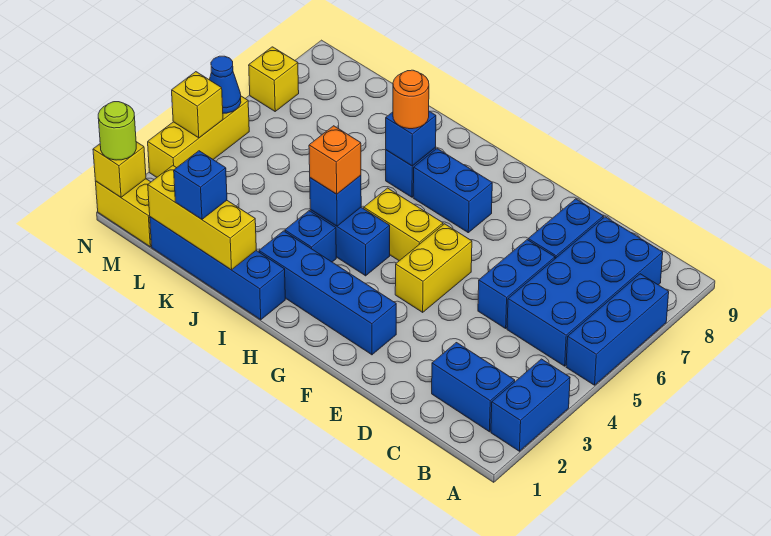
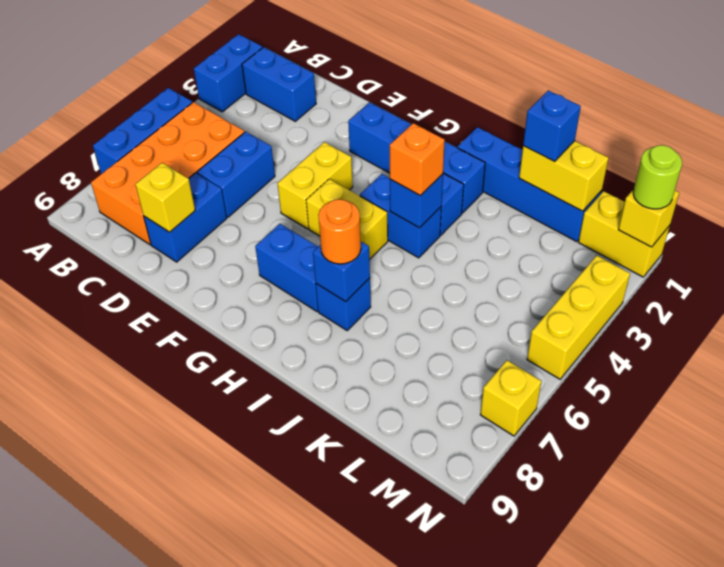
blue 2x4 brick [507,217,663,366] -> orange 2x4 brick [91,102,244,245]
yellow 1x3 brick [148,166,256,270] -> yellow 1x2 brick [519,141,609,211]
yellow 1x1 brick [172,72,223,138] -> yellow 1x1 brick moved to [135,163,195,232]
blue 1x1 cone [210,56,241,113] -> none

